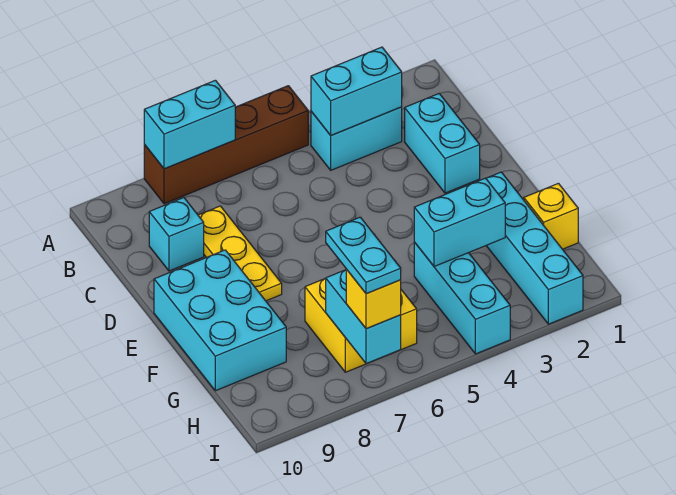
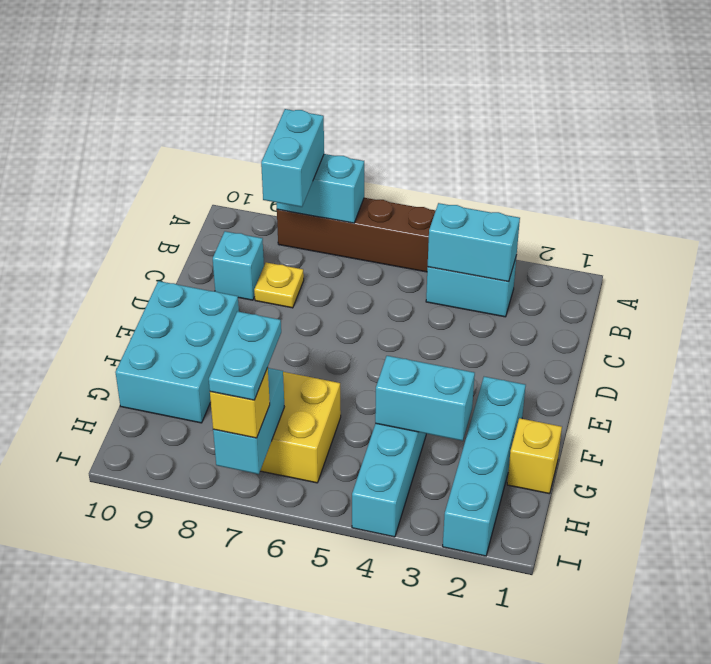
cyan 1x2 brick [405,94,480,193] -> cyan 1x2 brick moved to [261,109,324,207]
yellow 1x3 plate [198,206,282,301] -> yellow 1x1 plate [254,262,304,308]

